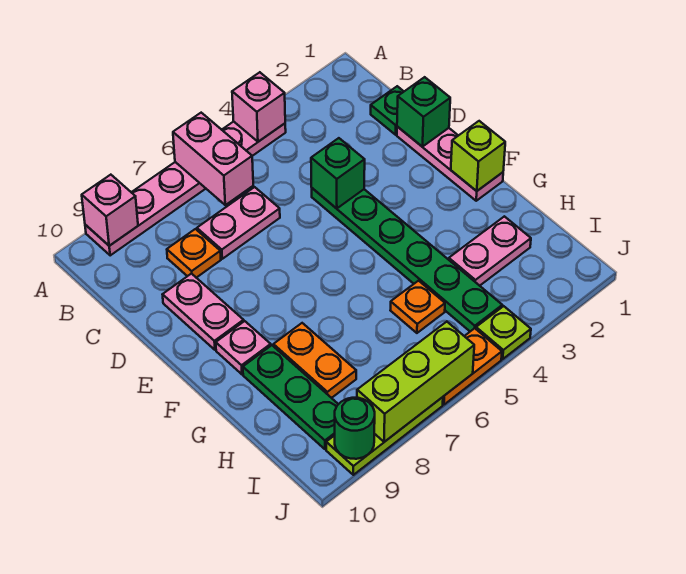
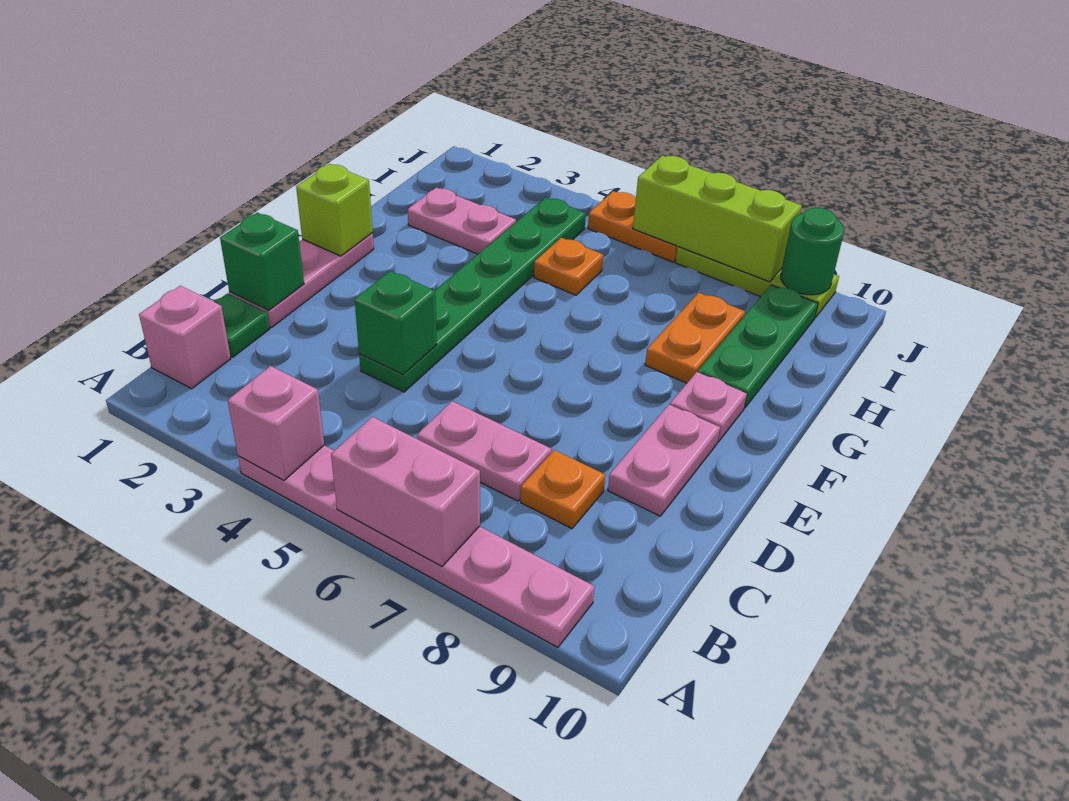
pink 1x2 brick [173,113,253,205] -> pink 1x2 brick turned to [331,417,480,566]
pink 1x1 brick [82,175,138,246] -> pink 1x1 brick moved to [139,286,231,389]
lime 1x1 plate [476,306,531,359] -> none

